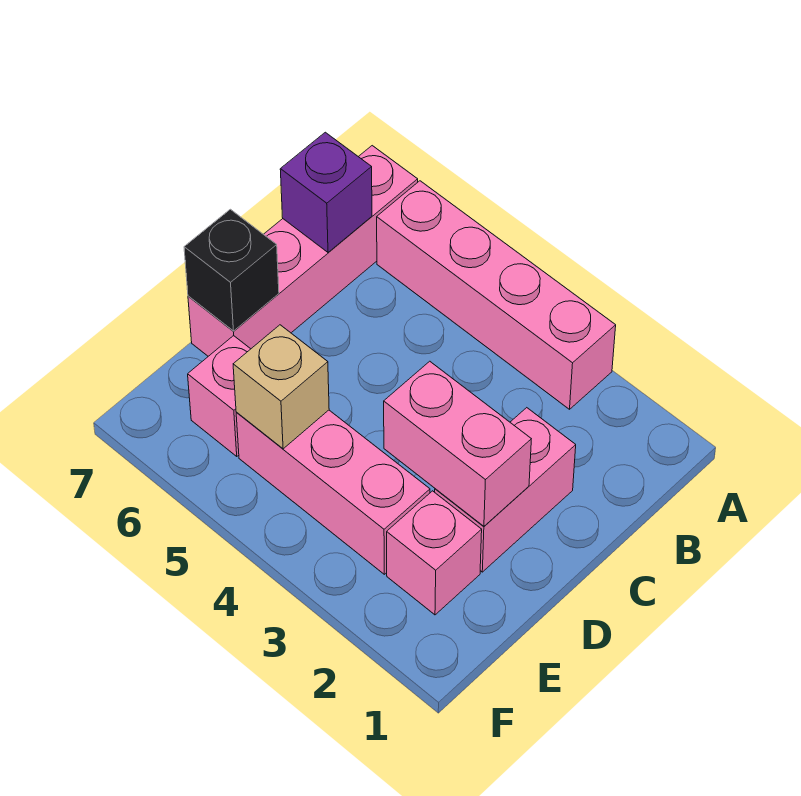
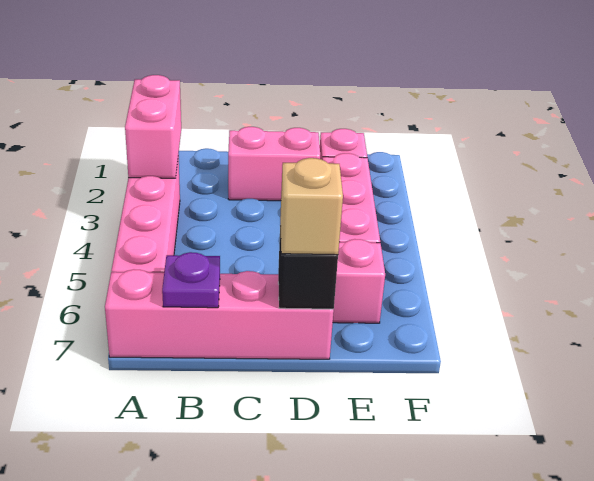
purple 1x1 brick [280,132,372,252] -> purple 1x1 plate [162,252,220,308]
pink 1x2 brick [384,361,531,526] -> pink 1x2 brick moved to [125,75,181,178]
tan 1x1 brick [233,325,329,449] -> tan 1x1 brick moved to [280,158,343,255]

